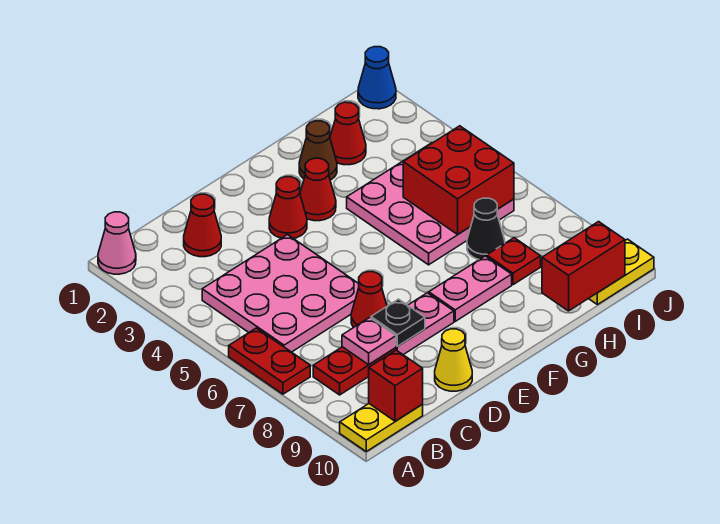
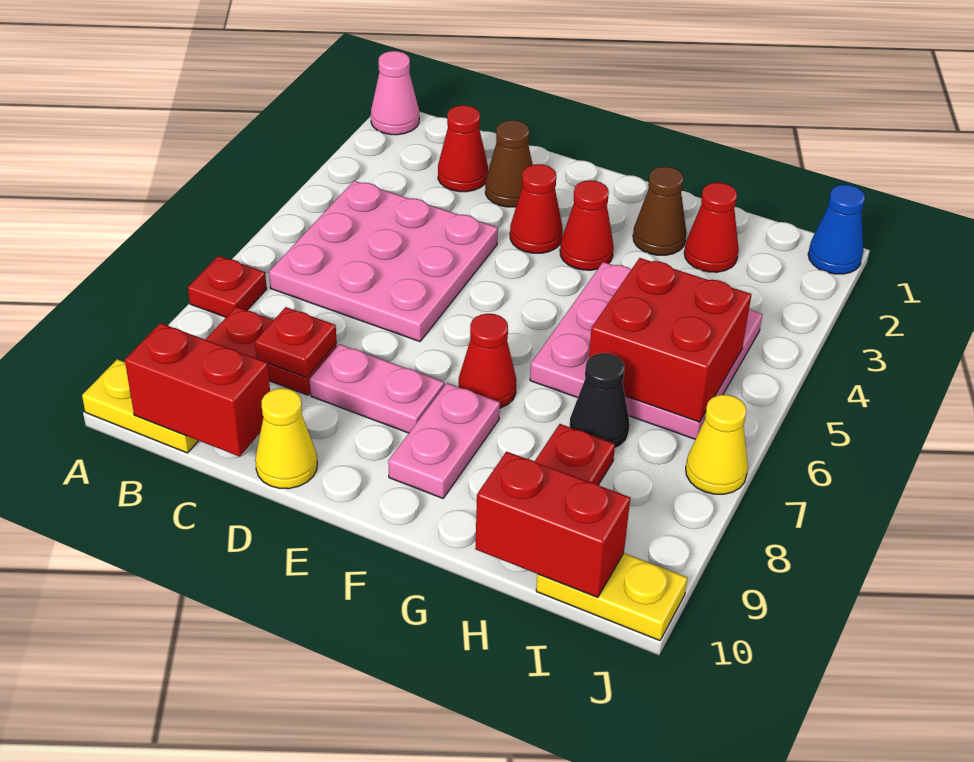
red 1x2 plate [229,328,310,394] -> red 1x1 plate [188,256,267,317]
red 1x1 brick [369,350,423,421] -> red 1x2 brick [125,323,270,457]
pink 1x1 plate [342,318,396,365] -> red 1x1 plate [255,307,337,377]
none -> brown 1x1 cone [485,120,533,207]
red 1x1 cone [351,272,387,327] -> red 1x1 cone moved to [459,314,516,408]
black 1x1 plate [371,299,425,346] -> none
pink 1x2 plate [429,256,512,321] -> pink 1x2 plate turned to [388,383,500,498]
none -> yellow 1x1 cone [686,395,748,494]

